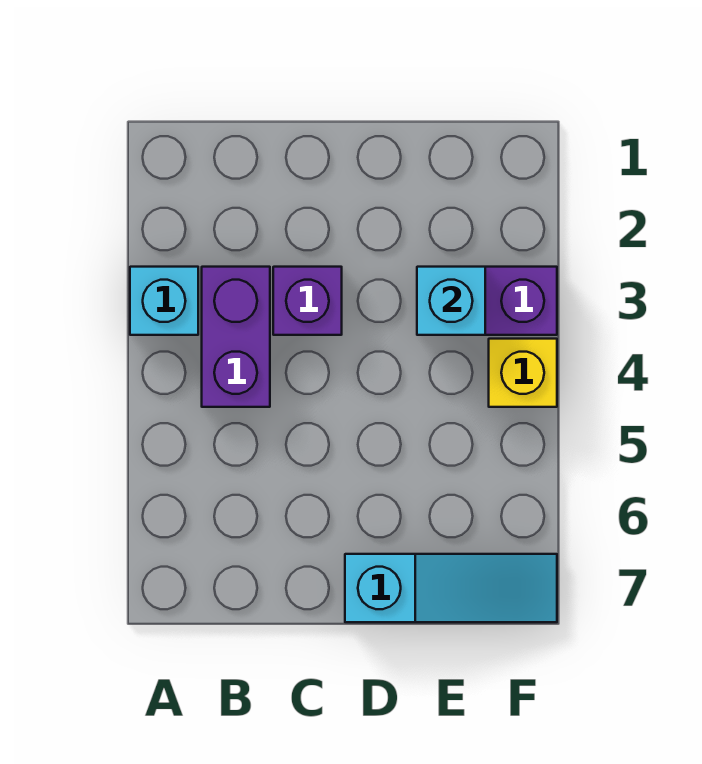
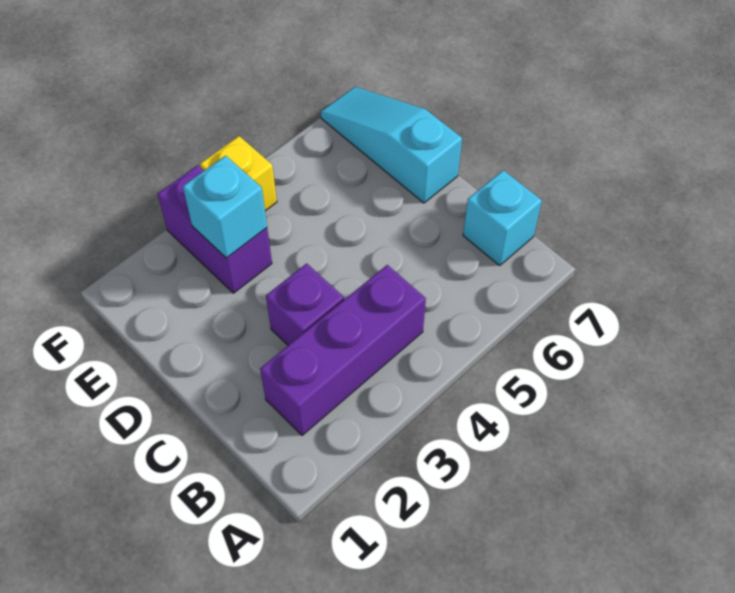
cyan 1x1 brick [130,267,198,335] -> cyan 1x1 brick moved to [463,170,542,265]
purple 1x2 brick [202,267,270,407] -> purple 1x3 brick [260,265,426,435]

